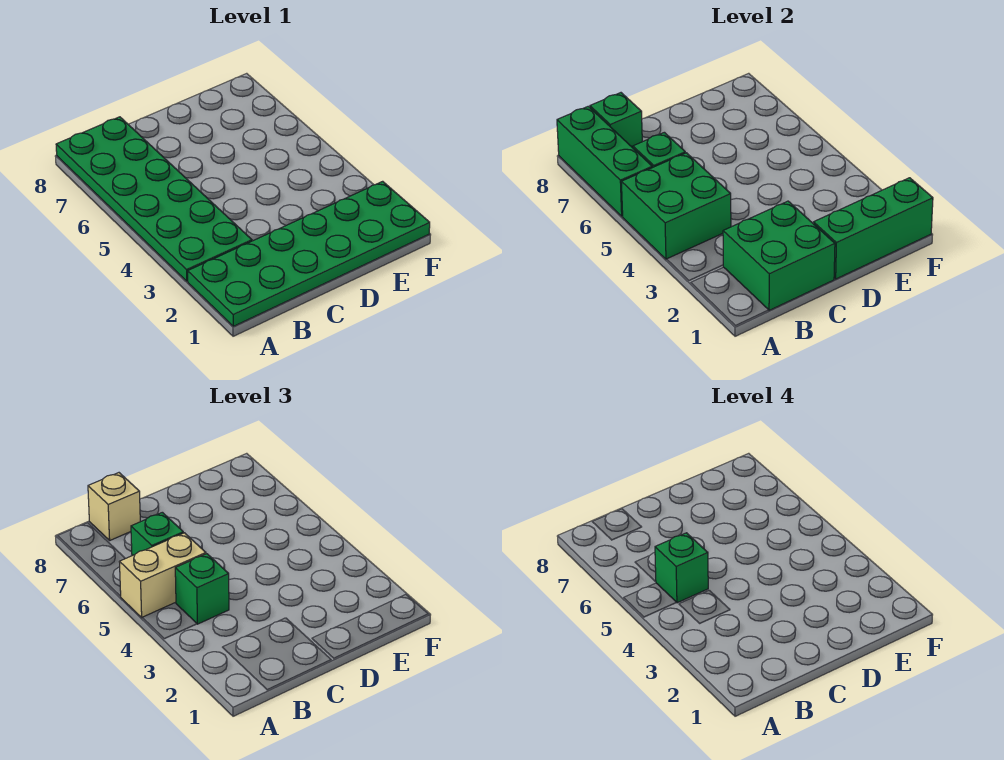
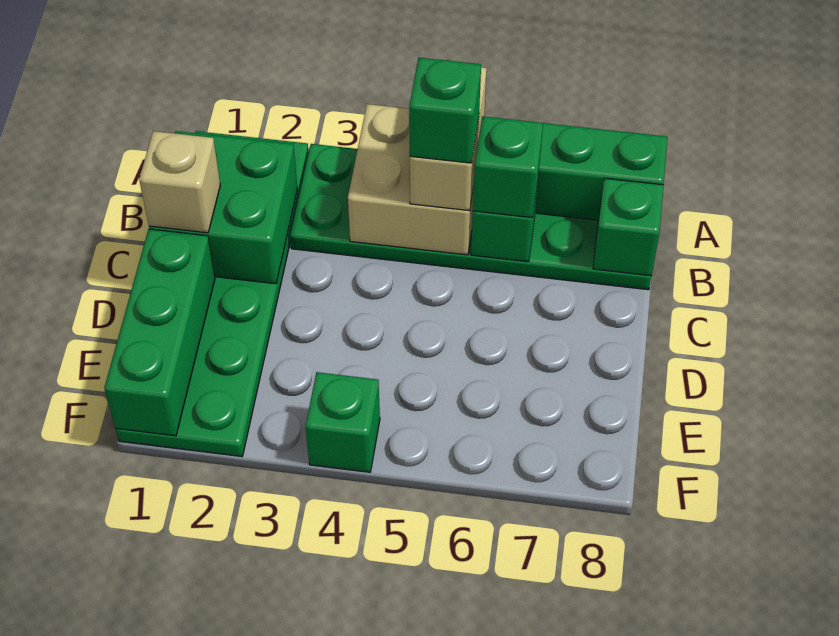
green 2x2 brick [622,153,731,259] -> tan 2x2 brick [348,104,474,255]
green 1x1 brick [175,554,229,624] -> green 1x1 brick moved to [305,372,380,472]
tan 1x1 brick [88,473,140,540] -> tan 1x1 brick moved to [139,131,220,233]

